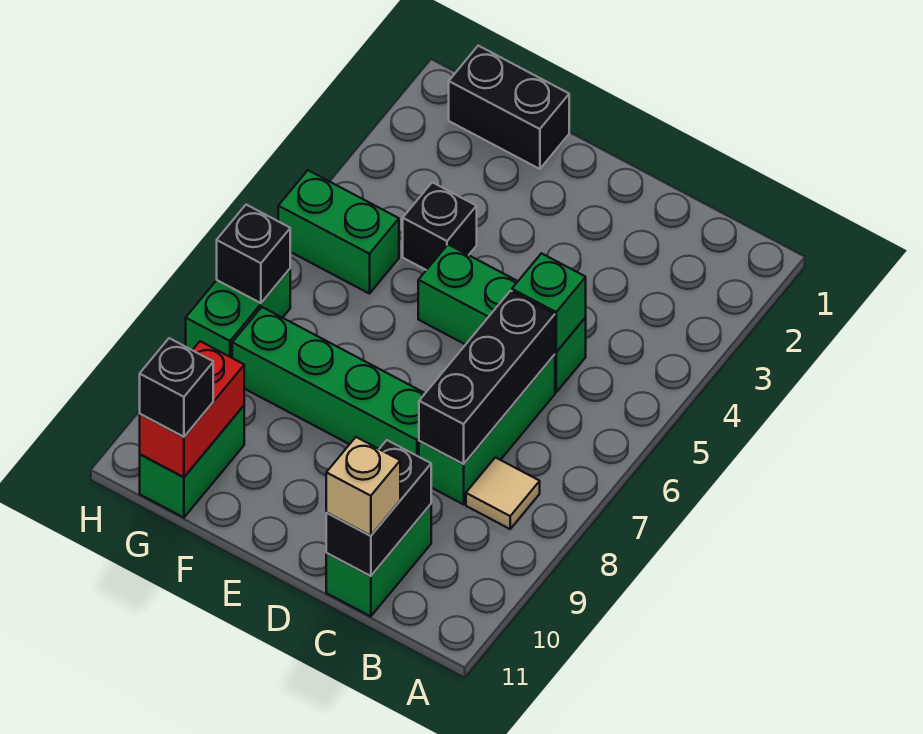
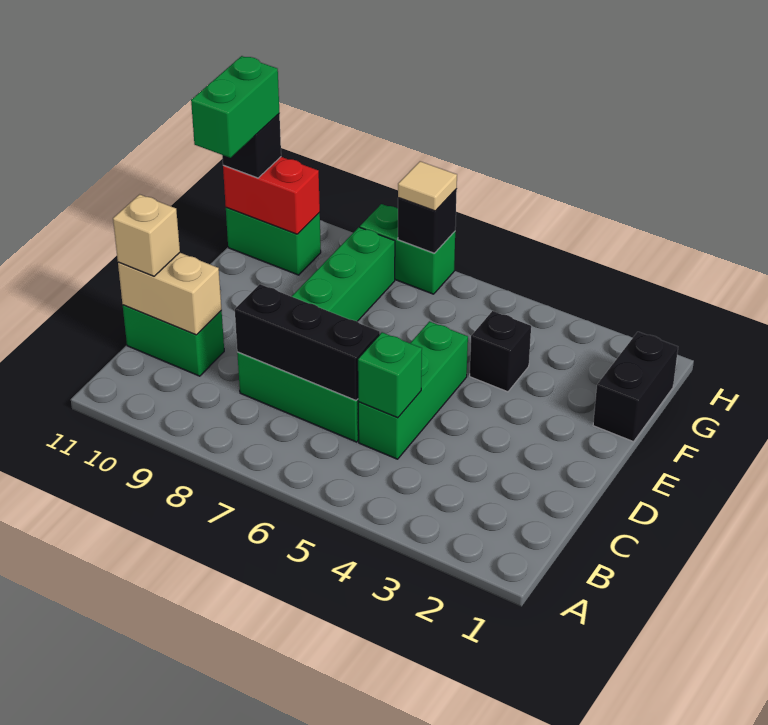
tan 1x1 tile [466,457,540,529] -> tan 1x1 tile moved to [398,161,457,211]
black 1x2 brick [326,440,431,576] -> tan 1x2 brick [118,253,222,335]
green 1x2 brick [278,170,399,294] -> green 1x2 brick moved to [191,56,279,158]

